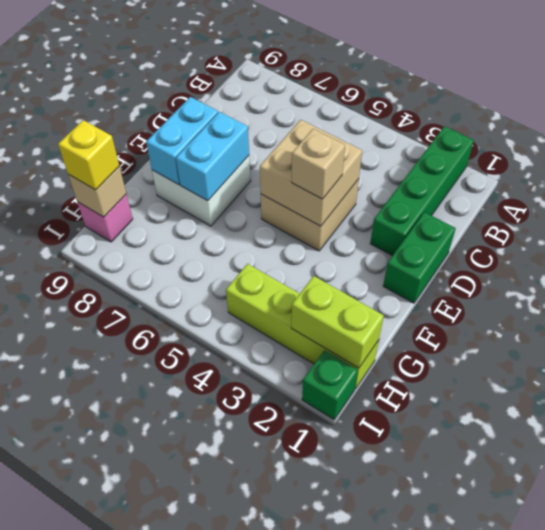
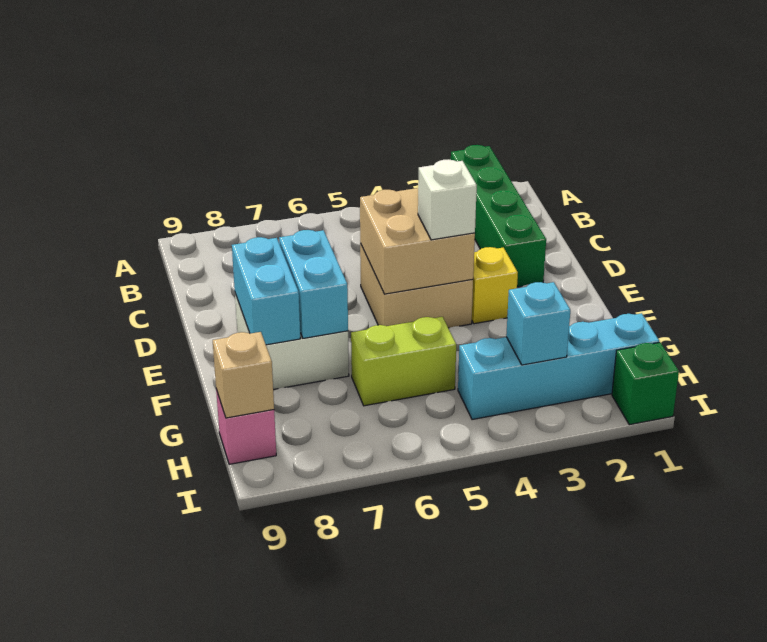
green 1x2 brick [383,212,456,303] -> none
tan 1x1 brick [292,129,345,199] -> white 1x1 brick [418,159,477,240]
lime 1x4 brick [226,264,379,389] -> cyan 1x4 brick [458,313,659,420]
lime 1x2 brick [291,276,384,368] -> lime 1x2 brick moved to [351,317,456,406]
none -> cyan 1x1 brick [506,282,570,365]
yellow 1x1 brick [58,120,119,190] -> yellow 1x1 brick moved to [472,247,518,324]

